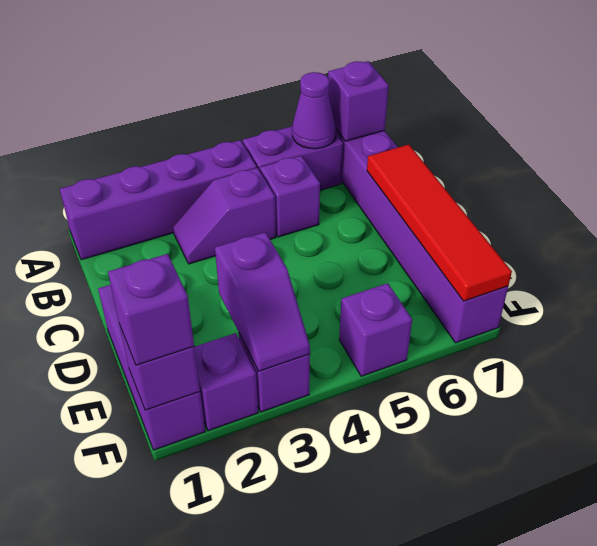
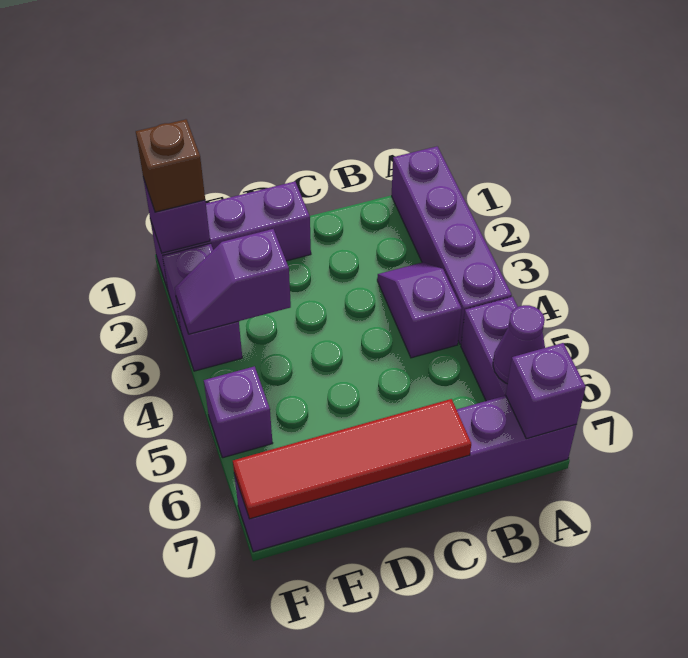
purple 1x1 brick [260,156,320,237] -> none
purple 1x1 brick [108,254,194,365] -> brown 1x1 brick [136,119,205,212]

